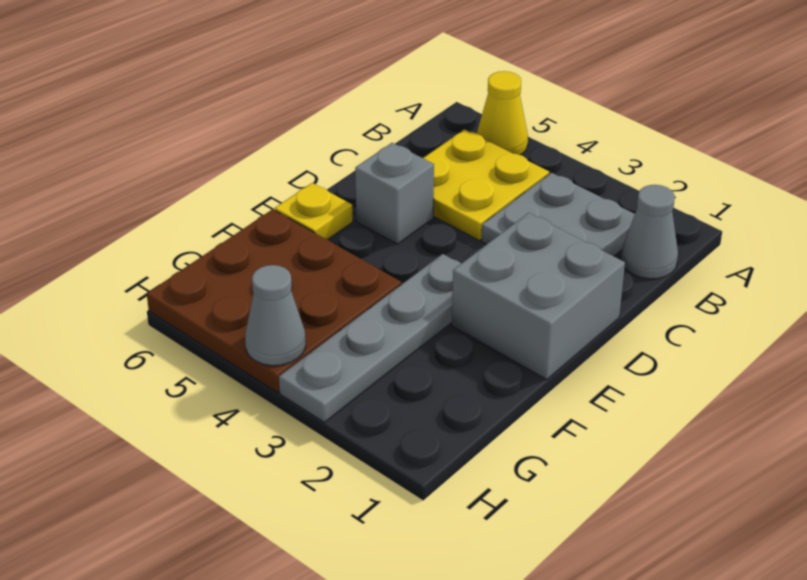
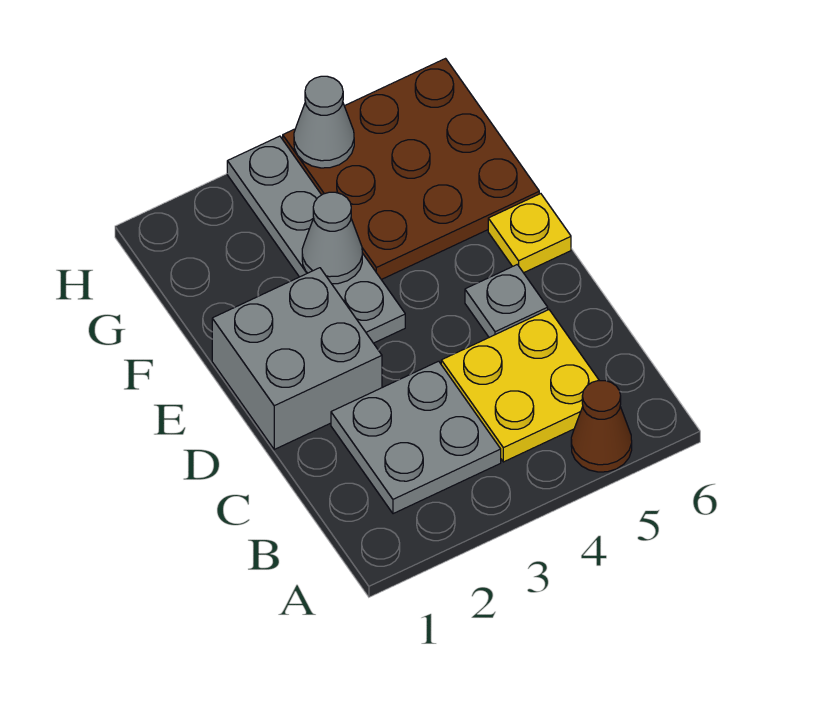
yellow 1x1 cone [477,71,528,155] -> brown 1x1 cone [571,381,632,472]
grey 1x1 cone [621,185,678,279] -> grey 1x1 cone moved to [302,192,362,284]
grey 1x1 brick [355,143,434,244] -> grey 1x1 plate [465,265,548,337]

